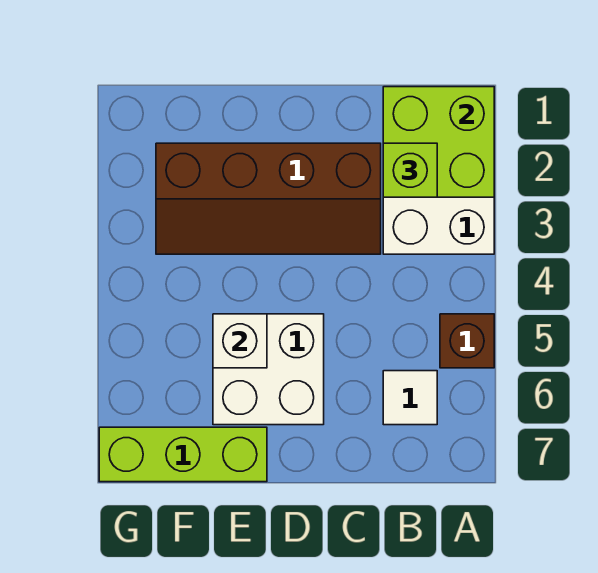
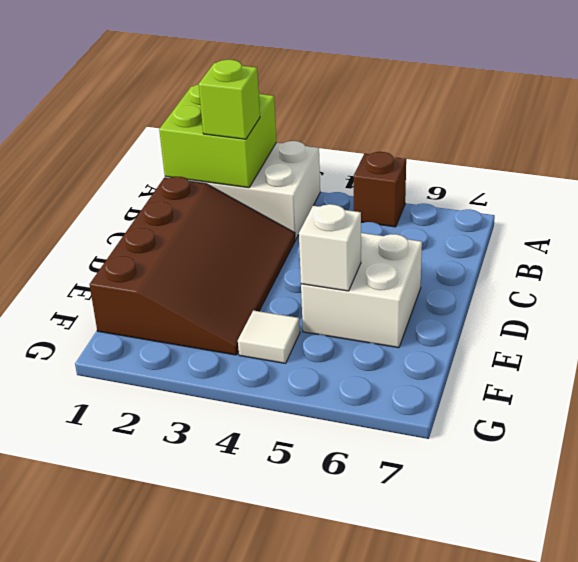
white 1x1 tile [383,371,437,425] -> white 1x1 tile moved to [238,310,300,363]
brown 2x4 slope [156,143,381,254] -> brown 3x4 slope [89,177,295,355]
lime 1x3 brick [99,427,267,482] -> none

